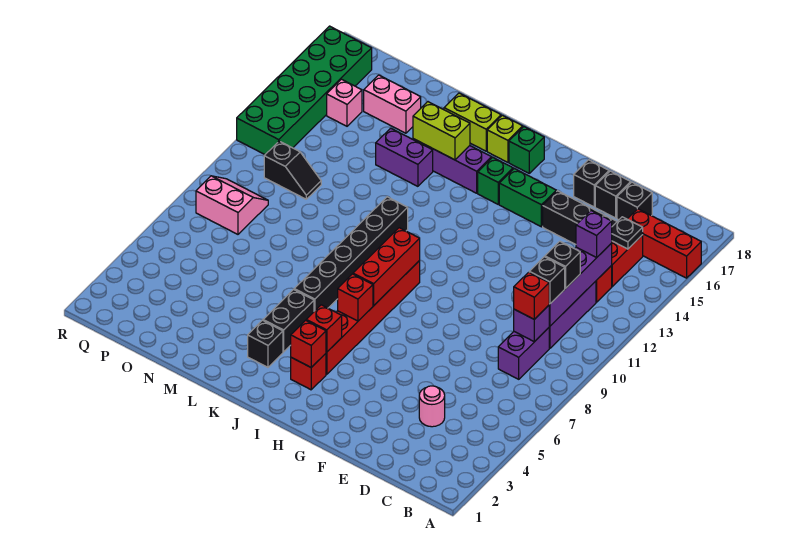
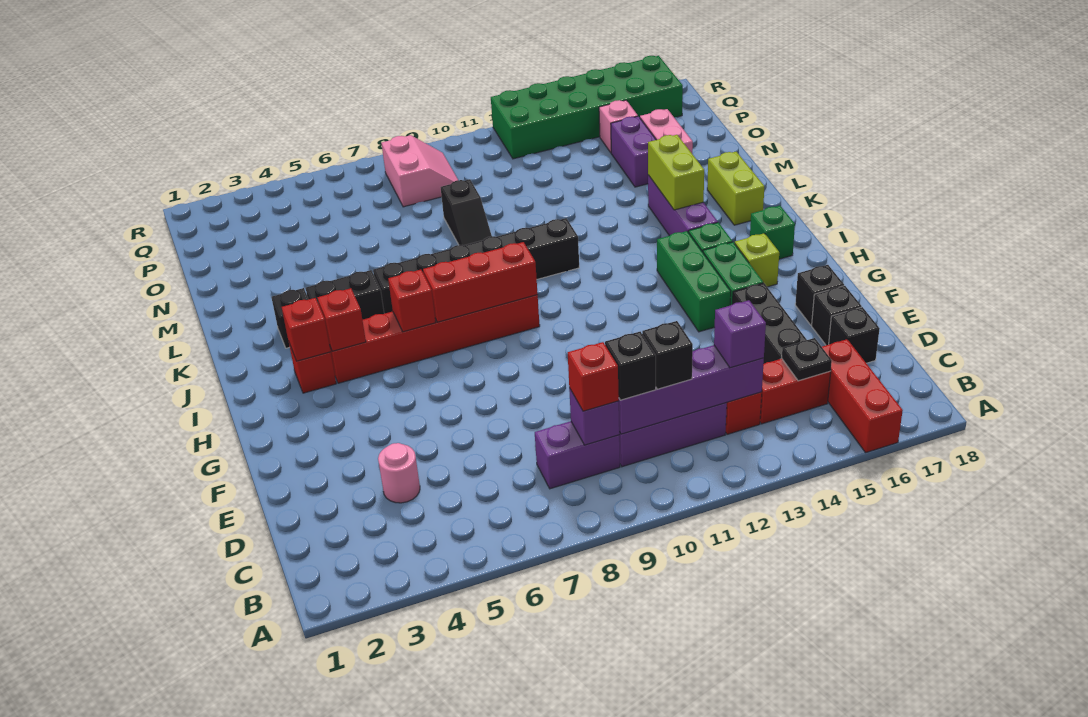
none -> green 1x3 brick [657,231,731,332]
lime 1x1 brick [487,115,523,162] -> lime 1x1 brick moved to [734,233,779,287]
purple 1x2 brick [376,128,433,186] -> purple 1x2 brick moved to [611,116,656,187]
black 1x2 slope [264,141,321,199] -> black 1x2 slope moved to [441,179,492,245]

